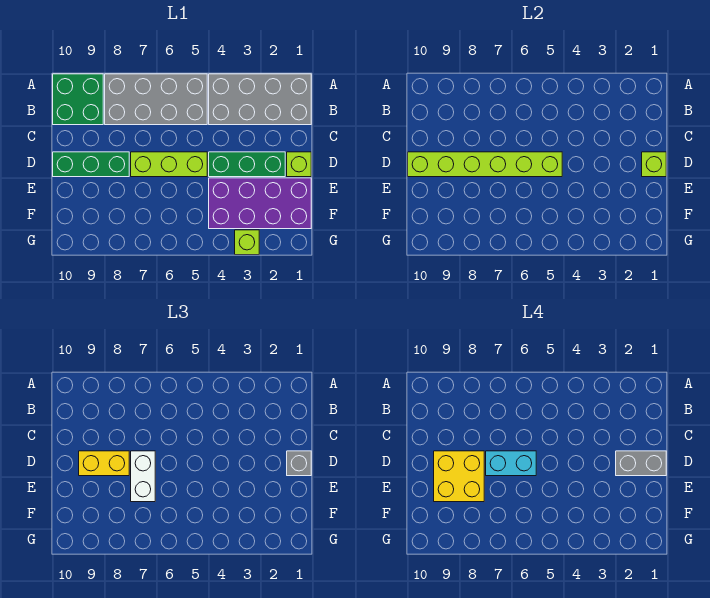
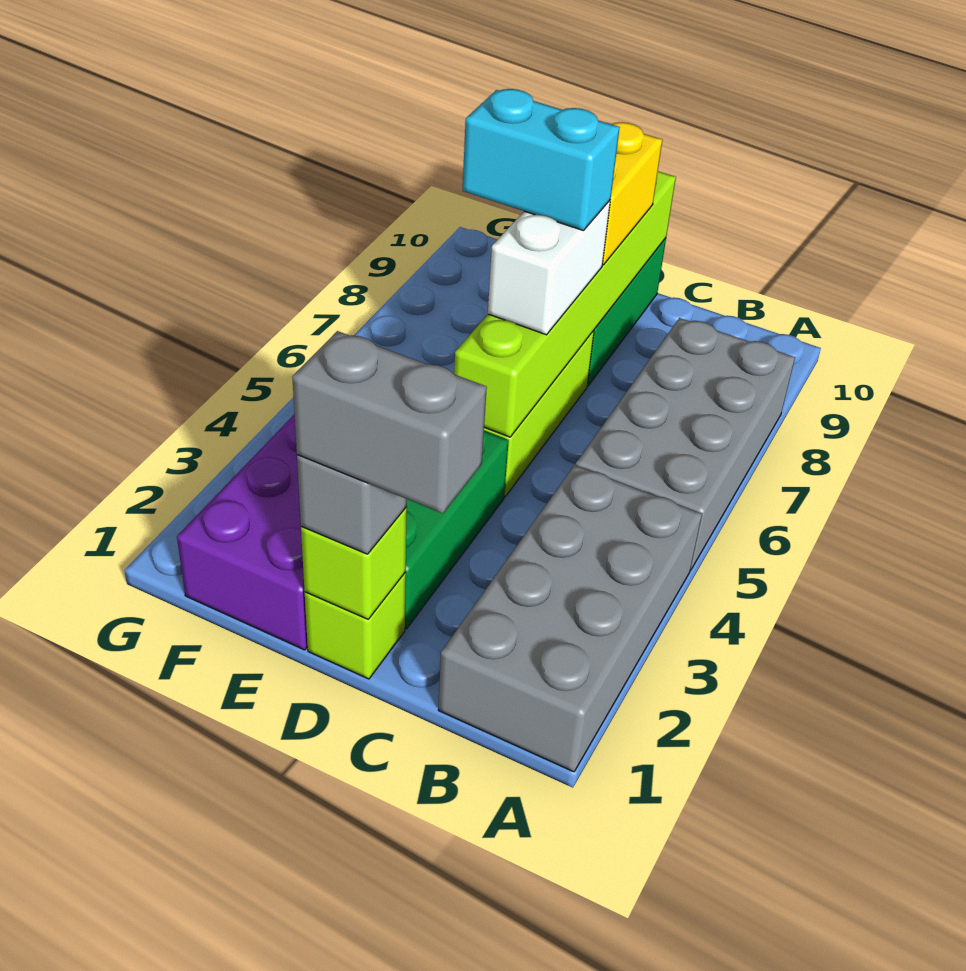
green 2x2 brick [53,74,103,125] -> none
grey 1x2 brick [616,451,666,476] -> grey 1x2 brick turned to [292,331,487,513]
cyan 1x2 brick [486,451,536,476] -> cyan 1x2 brick turned to [463,89,620,231]
white 1x2 brick [131,451,155,502] -> white 1x2 brick turned to [488,201,610,335]
yellow 2x2 brick [434,451,484,502] -> none
lime 1x1 brick [235,230,259,255] -> none

